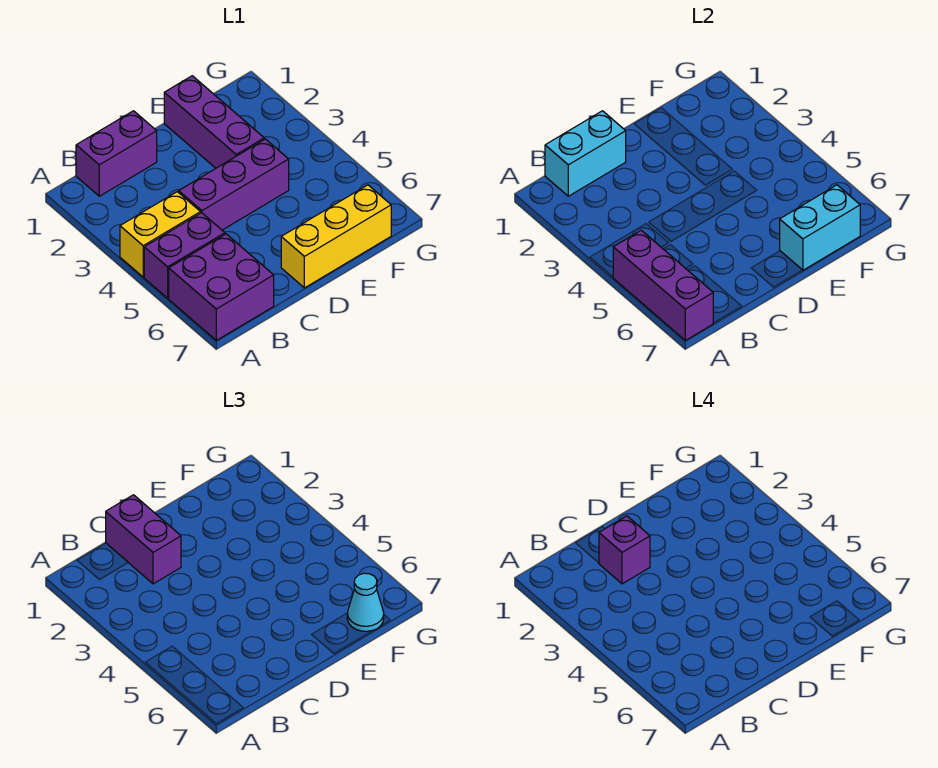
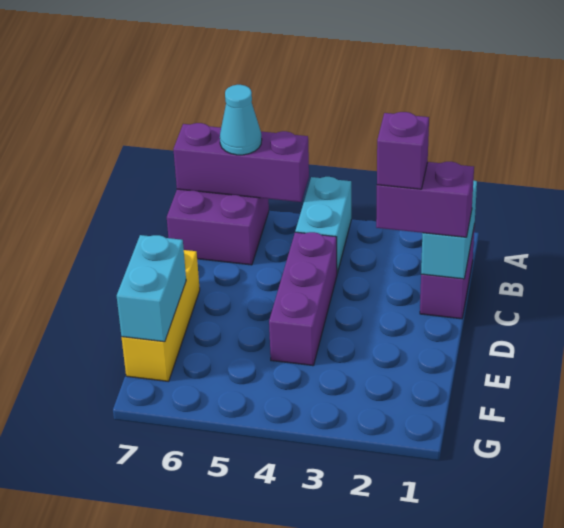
yellow 1x2 brick [120,192,201,277] -> cyan 1x2 brick [295,177,351,273]
purple 1x2 brick [144,213,225,298] -> none
purple 1x3 brick [164,76,264,168] -> none
cyan 1x1 cone [347,573,384,631] -> cyan 1x1 cone moved to [220,85,262,155]

